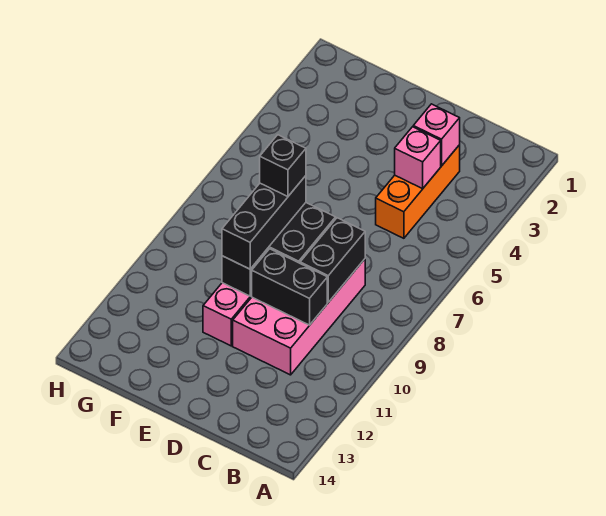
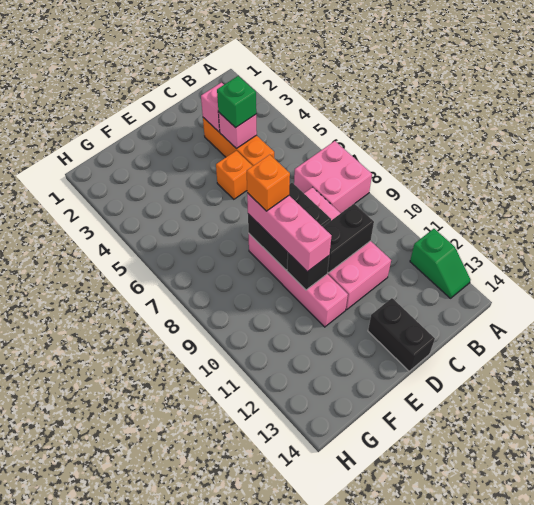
none -> pink 2x2 brick [294,141,372,213]
none -> green 1x2 slope [410,229,471,298]
none -> green 1x1 brick [217,76,256,128]
black 1x2 brick [300,218,365,302] -> black 1x2 brick moved to [368,298,435,371]
none -> orange 1x1 brick [216,151,252,199]
black 1x3 brick [222,176,306,269] -> pink 1x3 brick [247,193,331,272]
black 1x1 brick [260,135,306,197] -> orange 1x1 brick [247,155,290,211]

